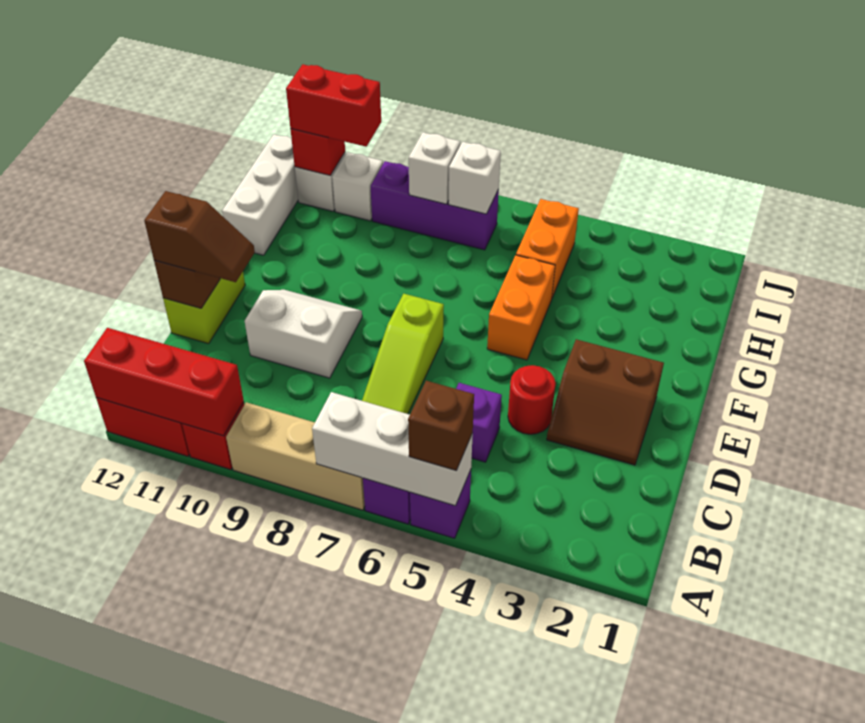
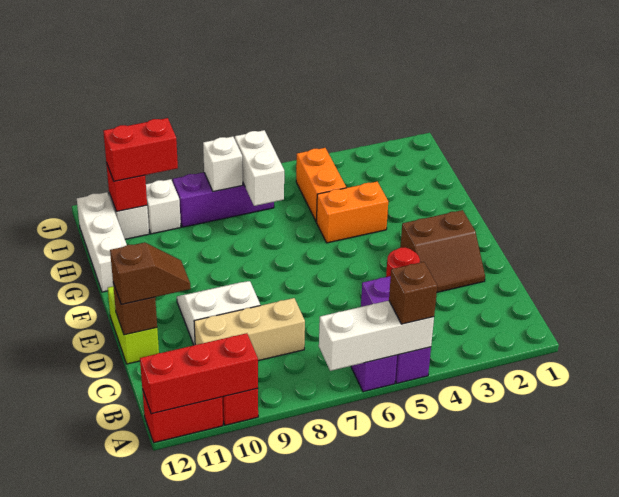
tan 1x3 brick [226,402,365,510] -> tan 1x3 brick moved to [194,298,305,361]
lime 1x3 slope [362,294,444,414] -> none
orange 1x2 brick [487,255,555,360] -> orange 1x2 brick turned to [317,182,388,243]
white 1x1 brick [449,142,501,214] -> white 1x2 brick [235,130,284,206]

